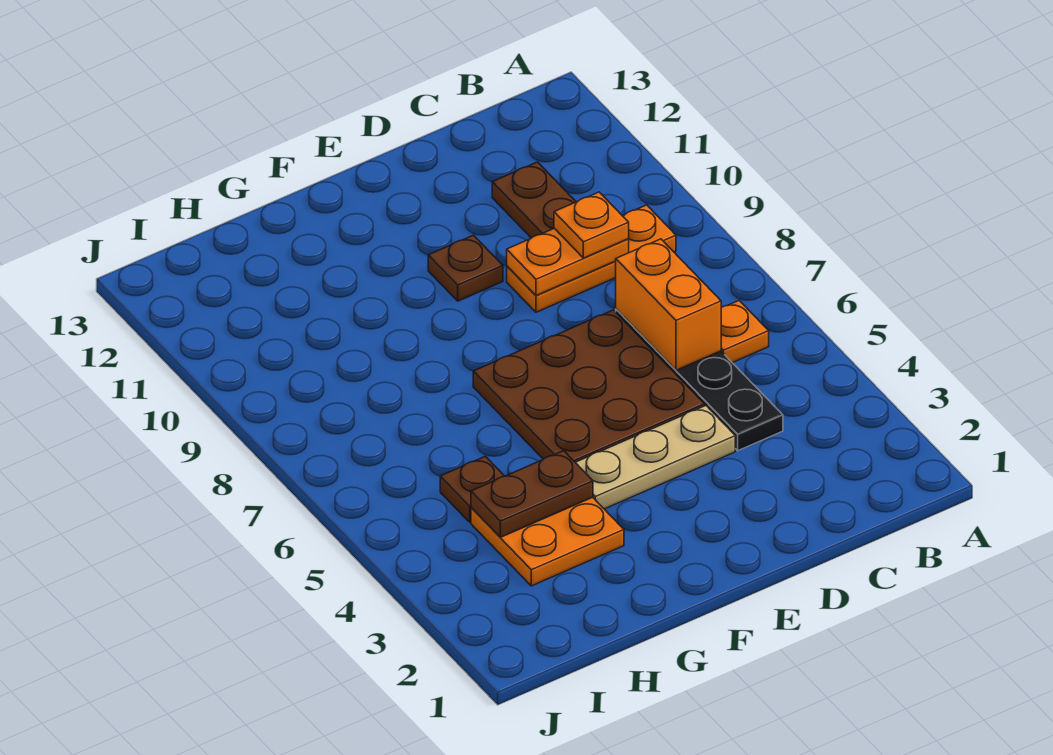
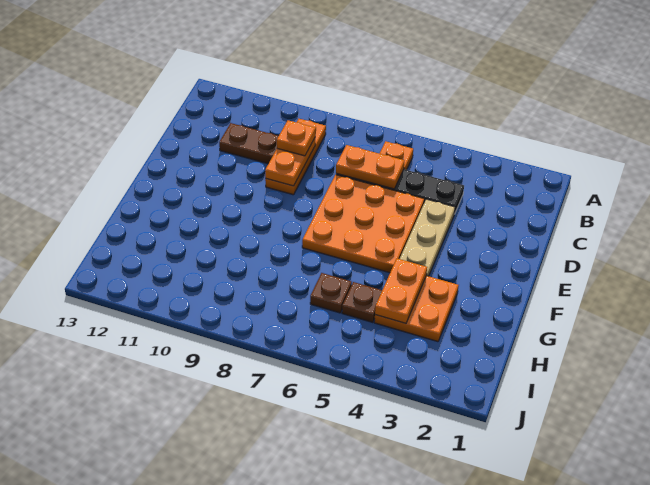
orange 1x2 brick [616,239,721,370] -> orange 1x2 plate [336,145,404,189]
brown 3x3 plate [473,310,705,462] -> orange 3x3 plate [302,175,424,273]
brown 1x1 plate [428,235,503,301] -> brown 1x1 plate moved to [310,273,352,313]
brown 1x2 plate [471,451,593,537] -> orange 1x2 plate [375,259,427,323]

